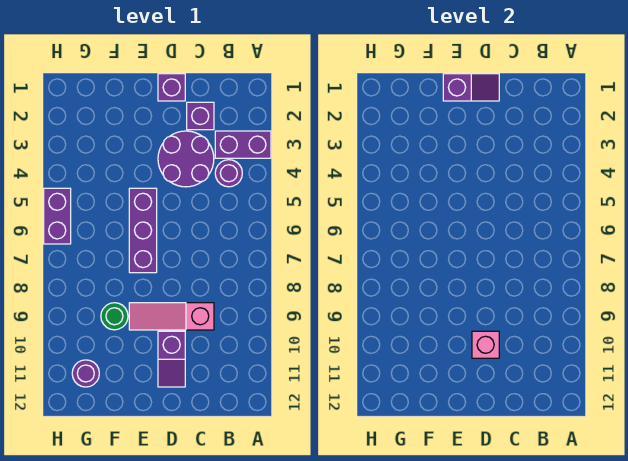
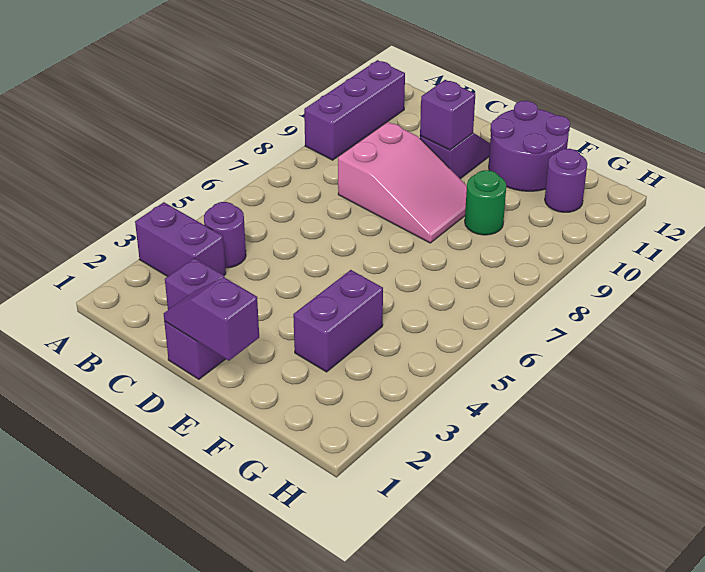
purple 2x2 round brick [158,131,214,187] -> purple 2x2 round brick moved to [489,101,570,191]
pink 1x3 slope [129,303,214,330] -> pink 2x3 slope [338,122,467,243]
pink 1x1 brick [472,331,499,358] -> purple 1x1 brick [420,80,475,150]
purple 1x3 brick [129,188,157,273] -> purple 1x3 brick moved to [304,60,405,160]
purple 1x2 brick [44,188,71,244] -> purple 1x2 brick moved to [293,270,383,372]

